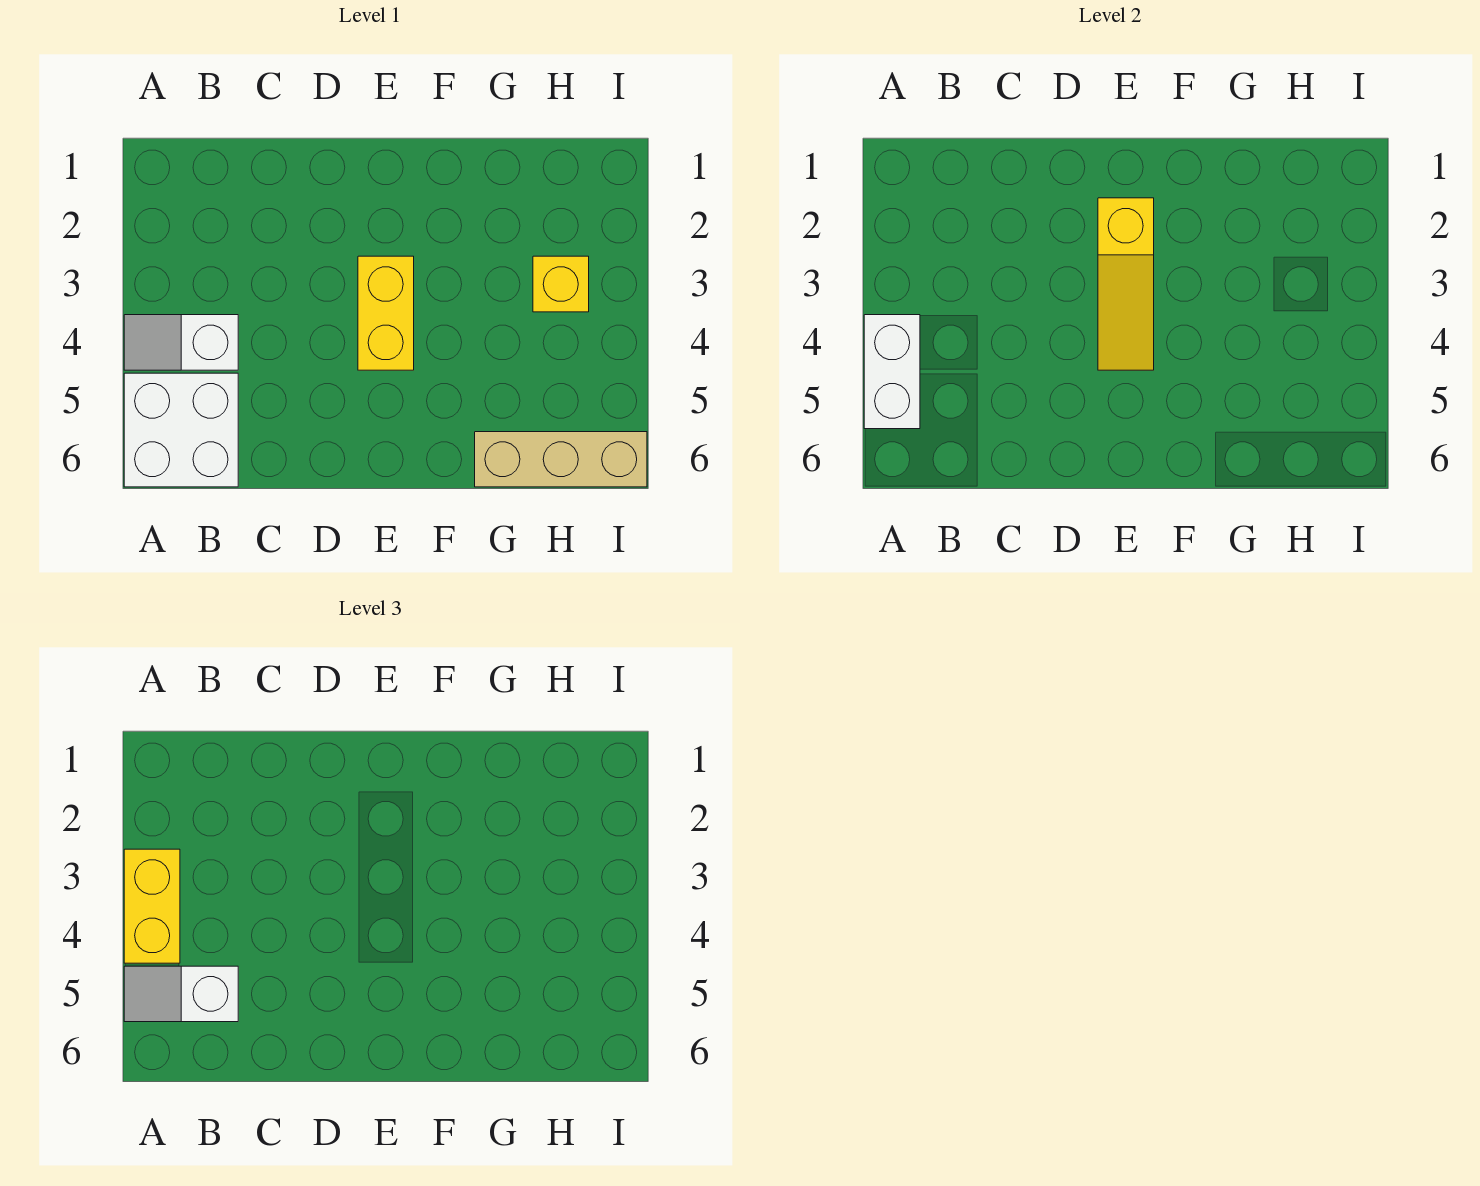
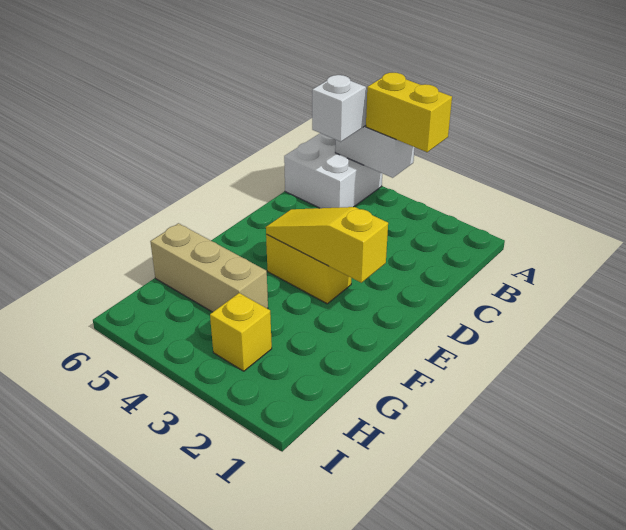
white 1x2 slope [124,315,238,370] -> none
tan 1x3 brick [475,432,647,487] -> tan 1x3 brick turned to [150,223,268,312]

